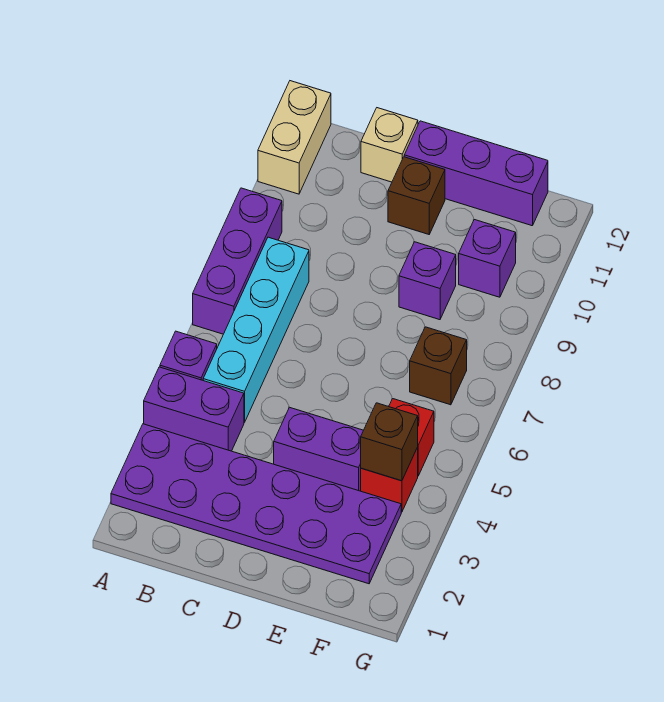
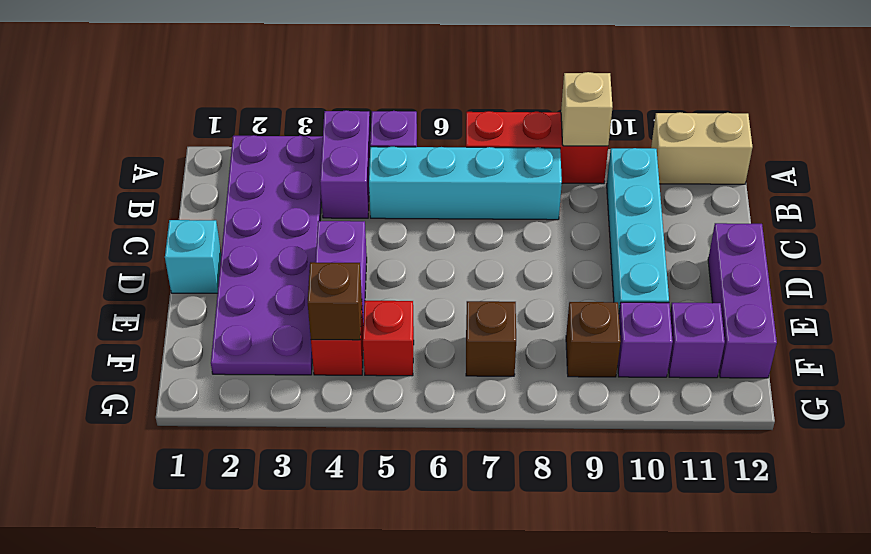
purple 1x3 brick [193,188,282,334] -> red 1x3 brick [466,111,608,184]
none -> cyan 1x4 brick [607,148,669,310]
tan 1x1 brick [361,108,418,182] -> tan 1x1 brick moved to [561,72,612,146]
none -> cyan 1x1 brick [165,220,221,293]
brown 1x1 brick [388,157,445,234] -> brown 1x1 brick moved to [566,302,621,377]
purple 1x1 brick [399,242,456,320] -> purple 1x1 brick moved to [668,303,725,378]

